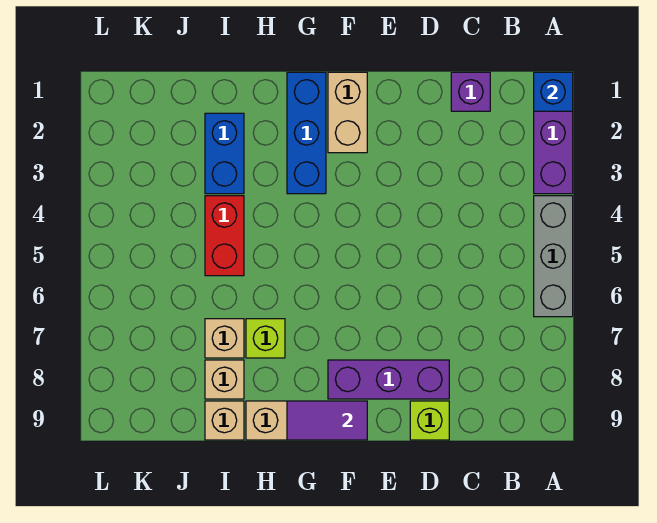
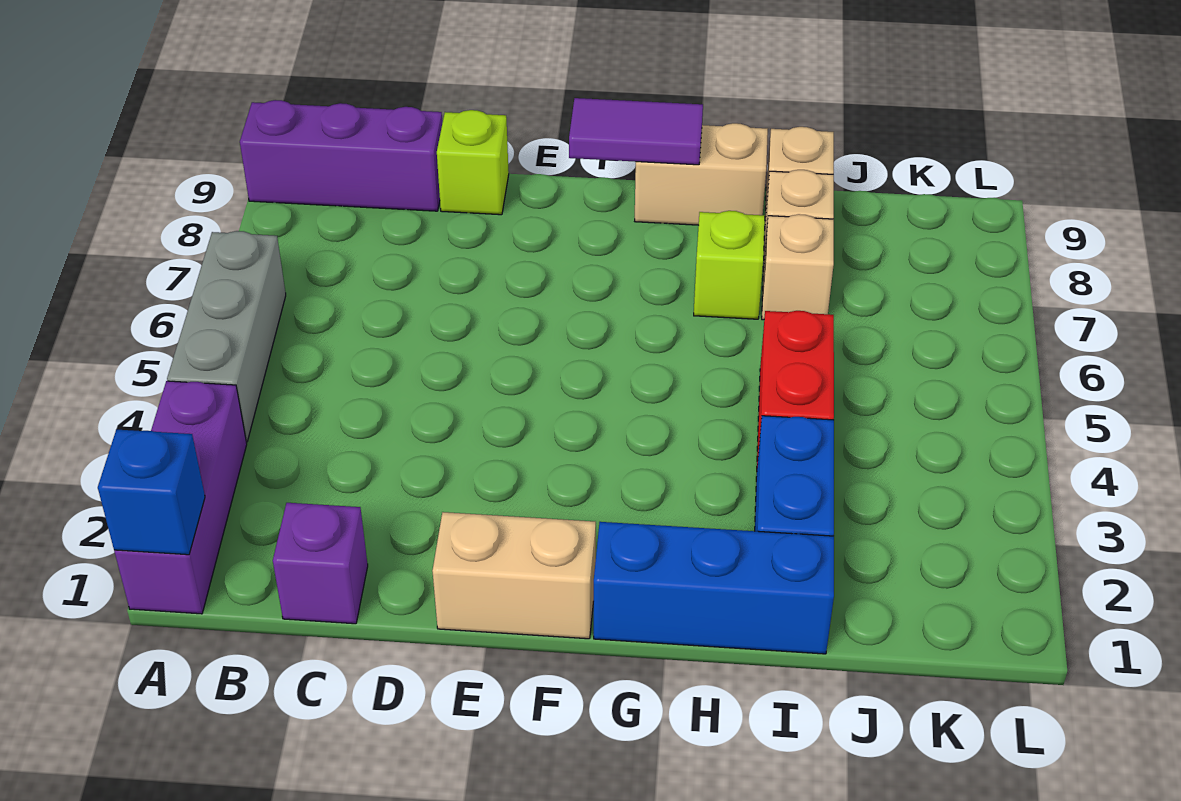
purple 1x3 brick [328,360,449,399] -> purple 1x3 brick moved to [240,100,442,211]
tan 1x2 brick [328,72,367,153] -> tan 1x2 brick turned to [432,512,596,639]
blue 1x3 brick [287,72,326,194] -> blue 1x3 brick turned to [594,522,834,654]

